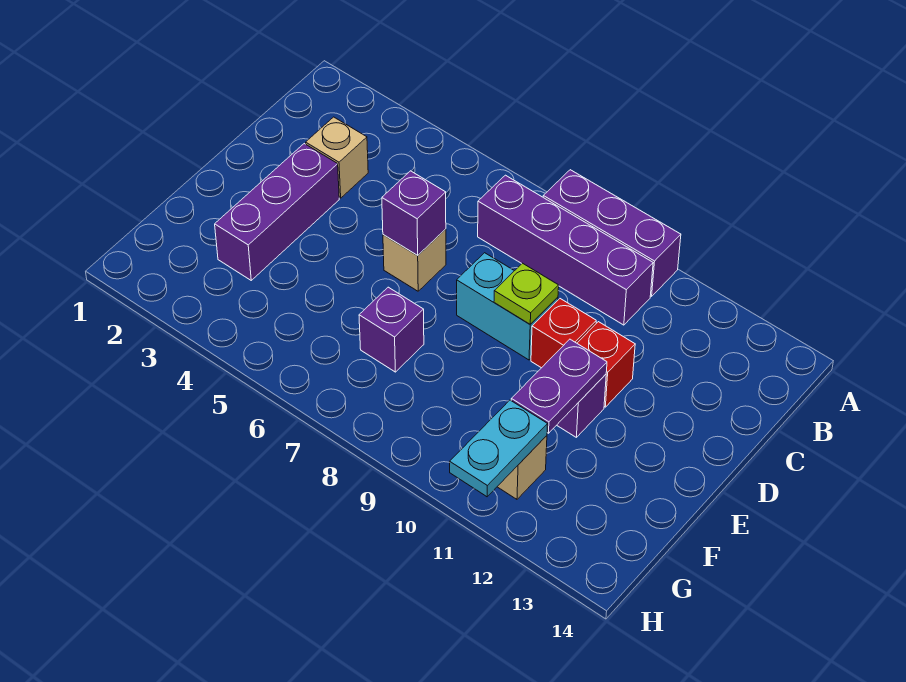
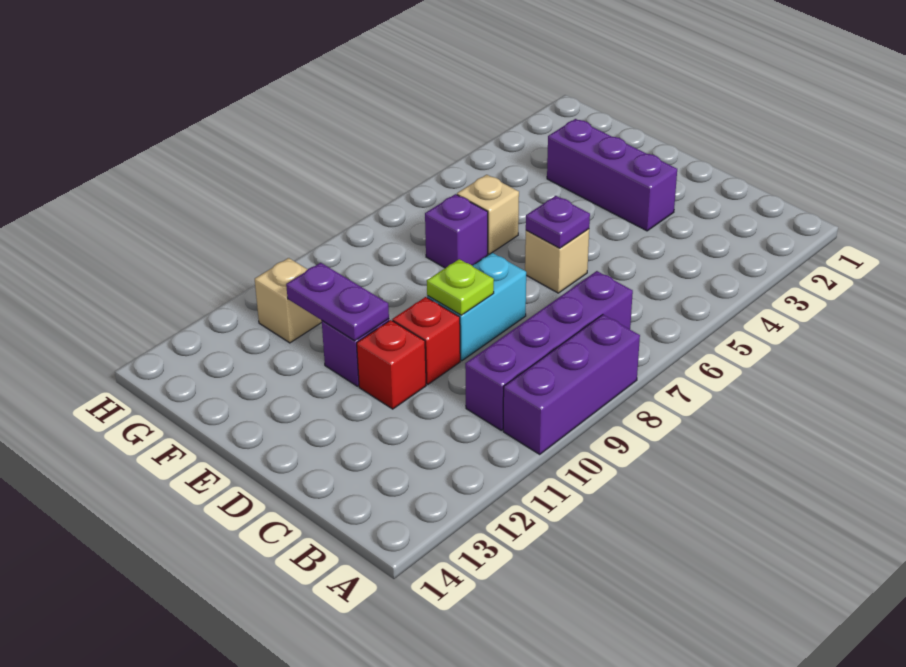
tan 1x1 brick [306,117,368,198] -> tan 1x1 brick moved to [457,175,519,254]
purple 1x1 brick [382,171,446,255] -> purple 1x1 plate [526,196,590,248]
cyan 1x2 plate [450,400,548,497] -> none

